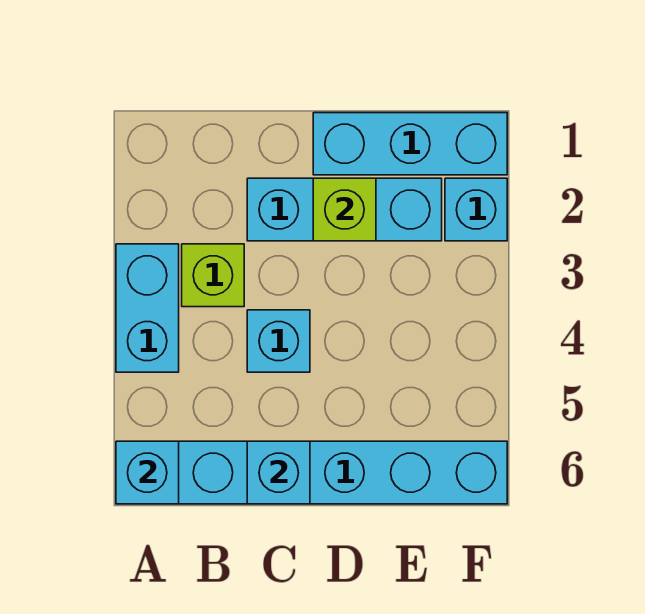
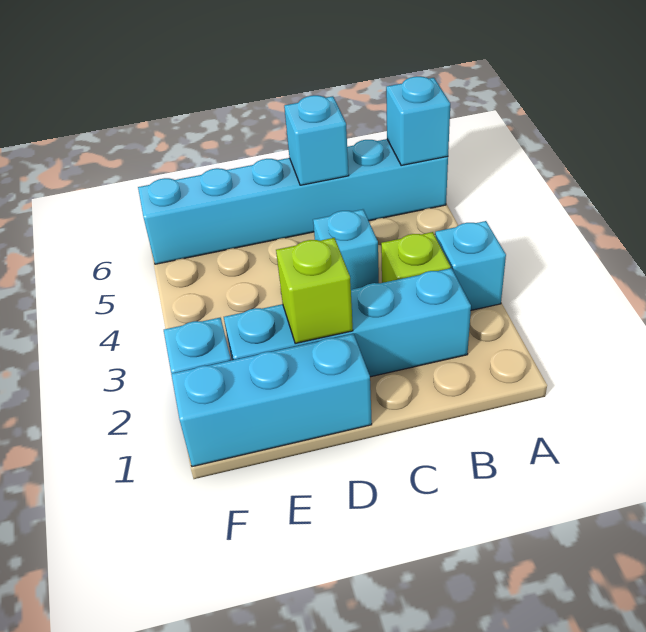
cyan 1x2 brick [116,244,179,372] -> cyan 1x1 brick [435,221,506,310]
cyan 1x3 brick [247,178,442,241] -> cyan 1x4 brick [224,268,471,377]

